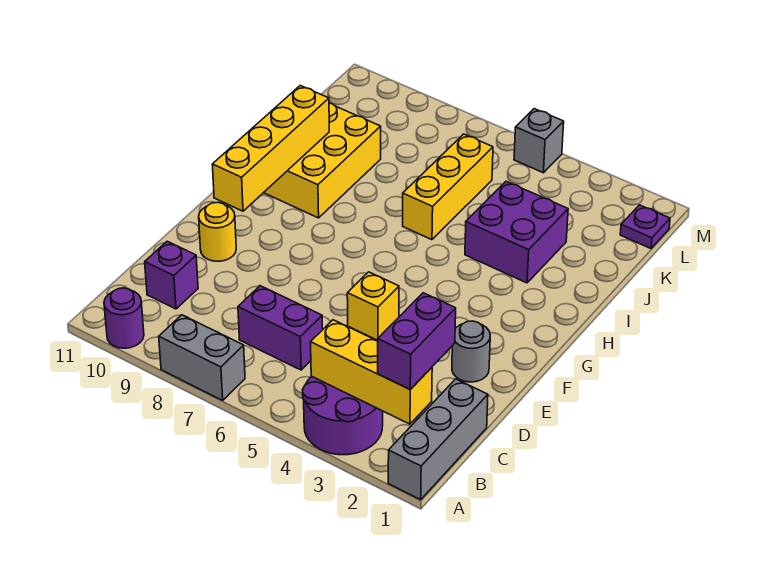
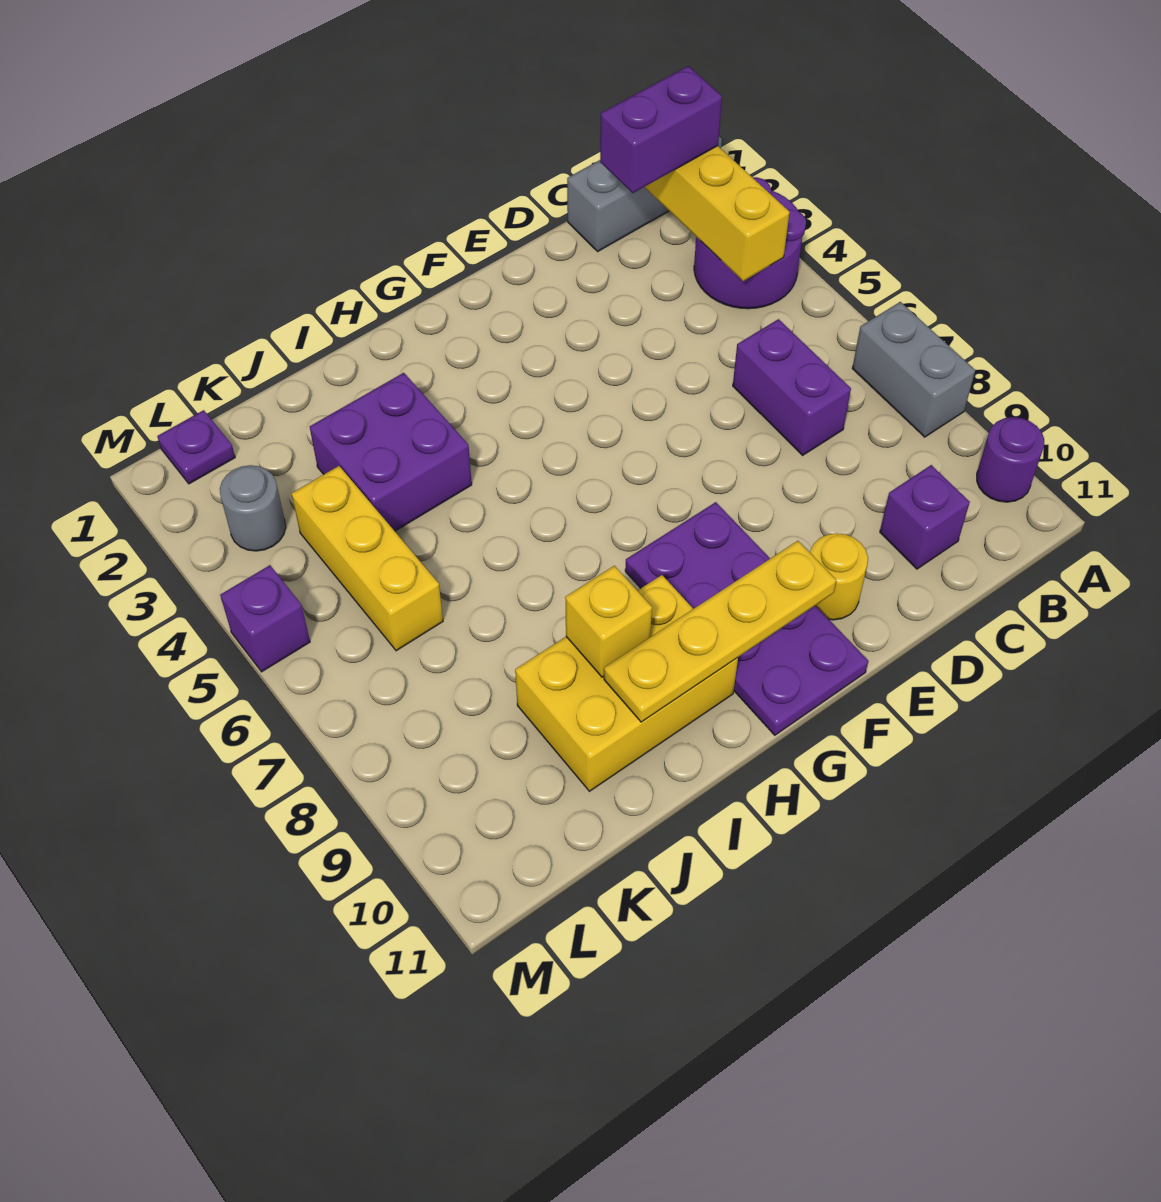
grey 1x1 round brick [452,321,490,382] -> grey 1x1 round brick moved to [220,465,286,551]
yellow 1x1 brick [347,272,399,340] -> yellow 1x1 brick moved to [565,566,652,677]
none -> purple 2x4 plate [625,502,868,735]
yellow 1x4 brick [212,86,329,211] -> yellow 1x4 plate [604,541,836,722]
yellow 1x3 brick [403,134,493,240] -> yellow 1x3 brick turned to [292,466,443,651]
grey 1x1 brick [514,109,564,173] -> purple 1x1 brick [220,565,310,672]

